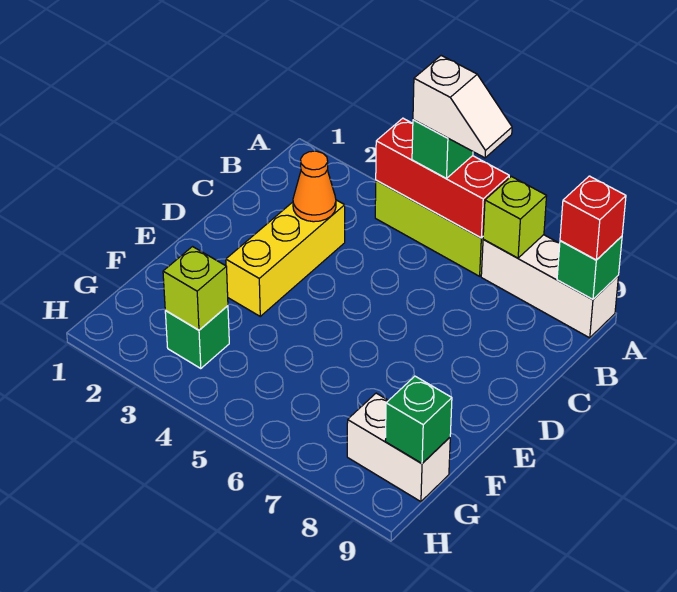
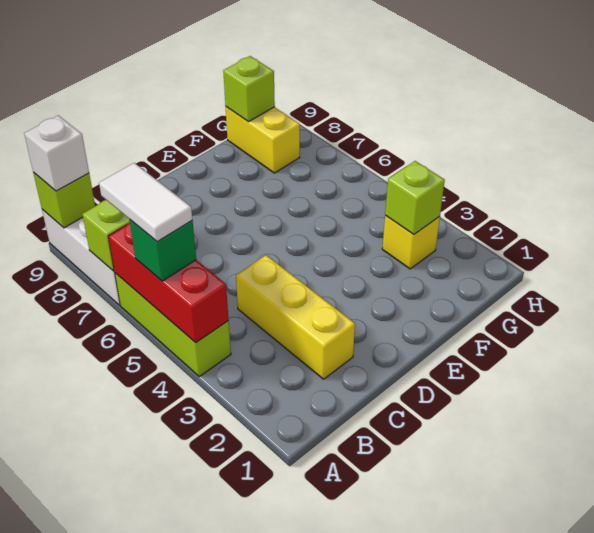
white 1x2 slope [413,56,512,158] -> white 1x2 tile [99,163,192,242]
green 1x1 brick [557,236,622,299] -> lime 1x1 brick [33,172,95,228]
red 1x1 brick [560,176,626,260] -> white 1x1 brick [24,116,89,191]
yellow 1x3 brick [226,200,345,316] -> yellow 1x3 brick turned to [236,255,355,379]
orange 1x1 cone [293,151,336,222] -> none
green 1x1 brick [165,306,229,369] -> yellow 1x1 brick [382,216,440,269]
white 1x2 brick [347,393,450,502] -> yellow 1x2 brick [226,107,300,173]
green 1x1 brick [385,376,452,463] -> lime 1x1 brick [223,56,275,122]

